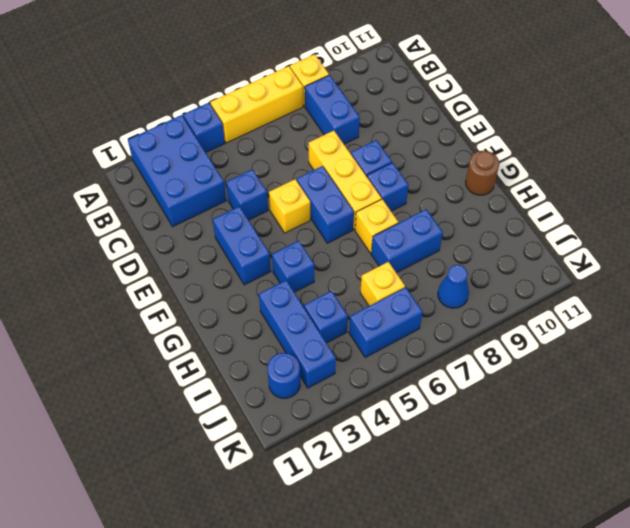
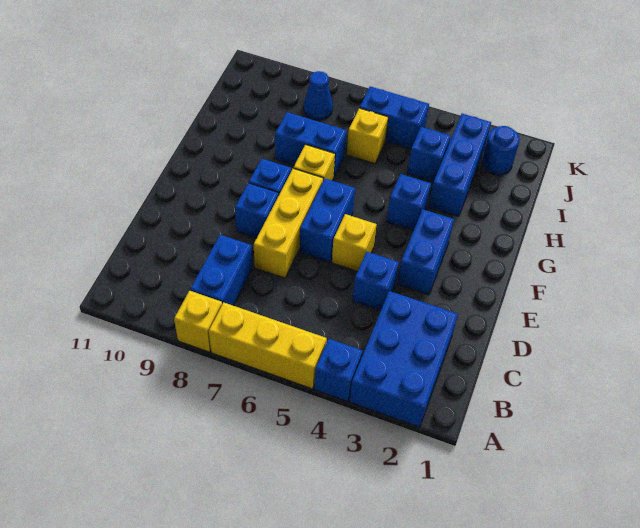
brown 1x1 round brick [465,151,499,195] -> none

